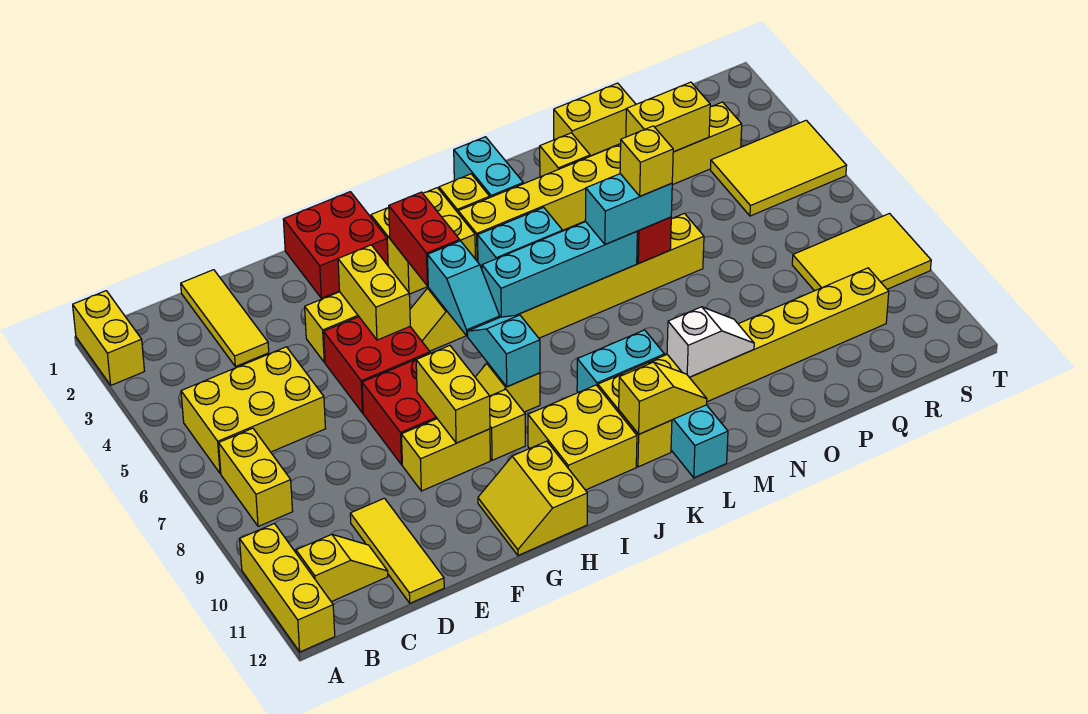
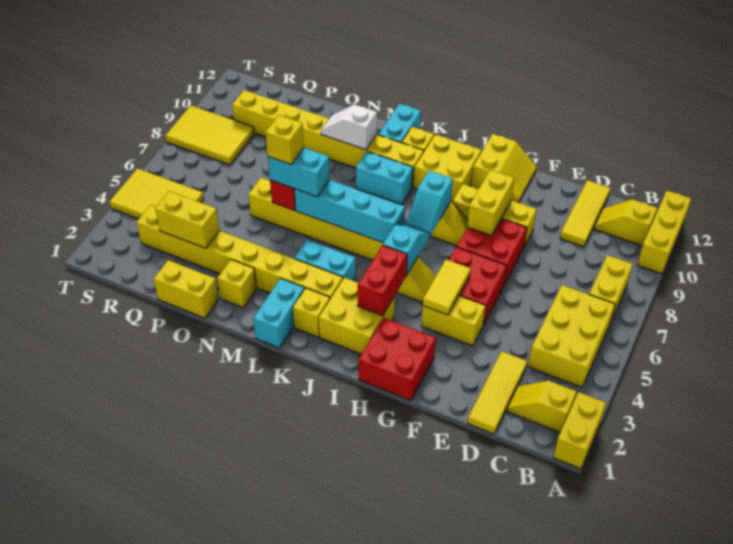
yellow 2x3 brick [181,347,326,474] -> yellow 2x3 brick turned to [528,285,615,387]
yellow 1x2 brick [338,245,410,340] -> yellow 1x2 tile [423,259,471,315]
yellow 1x2 slope [619,362,707,434] -> yellow 1x2 slope moved to [507,381,577,433]

